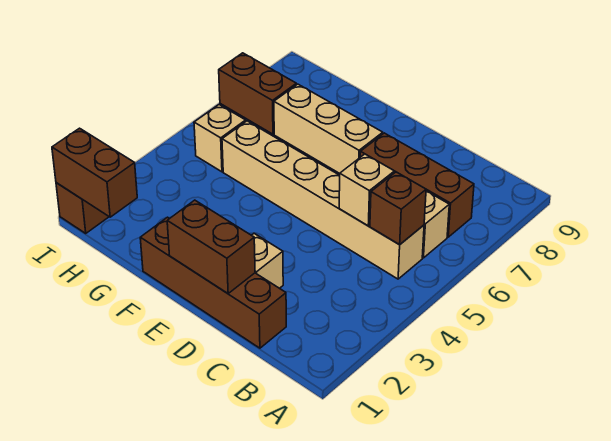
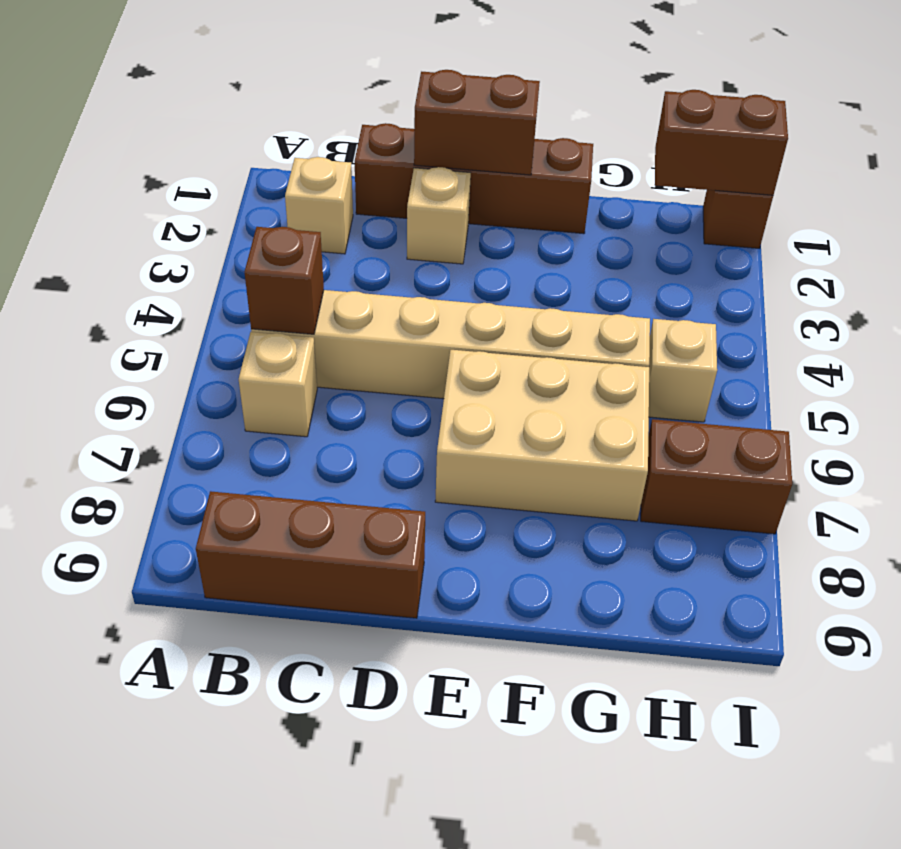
brown 1x3 brick [360,133,474,237] -> brown 1x3 brick moved to [196,491,425,618]
tan 1x1 brick [339,154,394,226] -> tan 1x1 brick moved to [285,157,353,254]
tan 1x3 brick [274,84,383,173] -> tan 2x3 brick [435,350,649,521]

